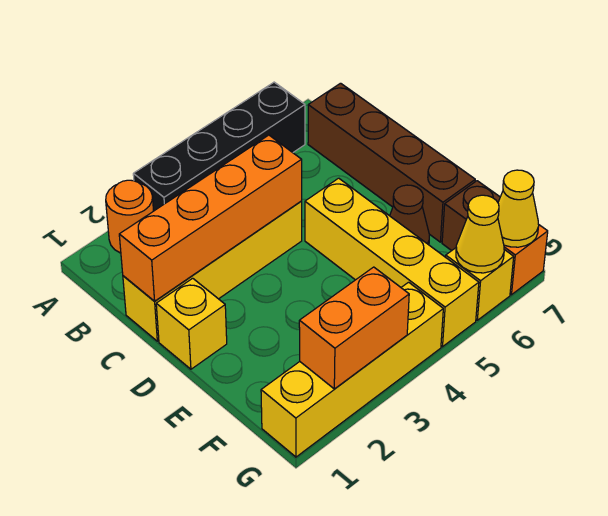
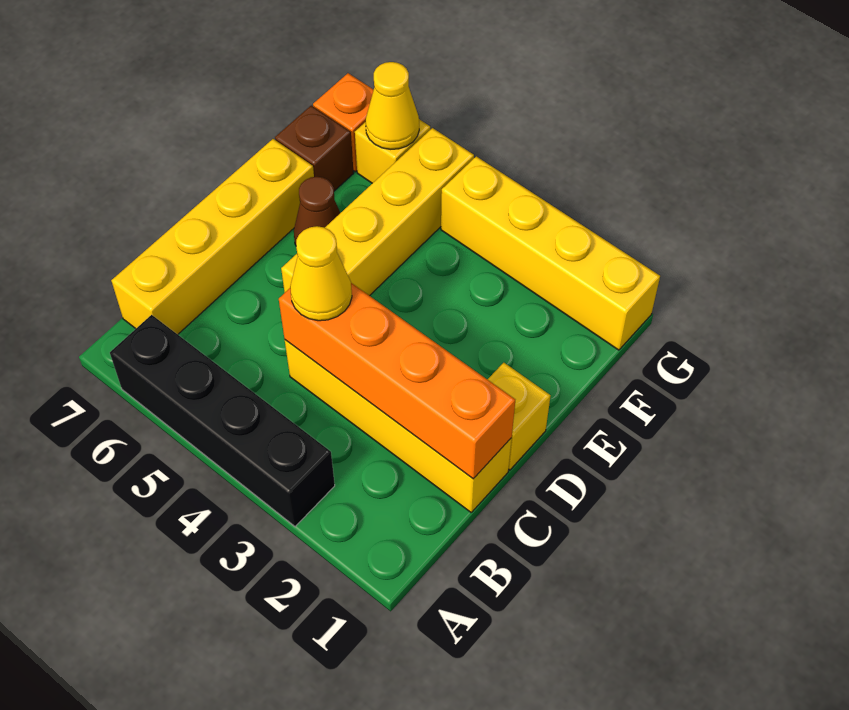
orange 1x1 round brick [106,180,153,253] -> none
brown 1x4 brick [308,83,475,242] -> yellow 1x4 brick [111,139,314,334]
orange 1x2 brick [299,267,409,389] -> none
yellow 1x1 cone [498,170,539,247] -> yellow 1x1 cone moved to [290,226,352,321]

